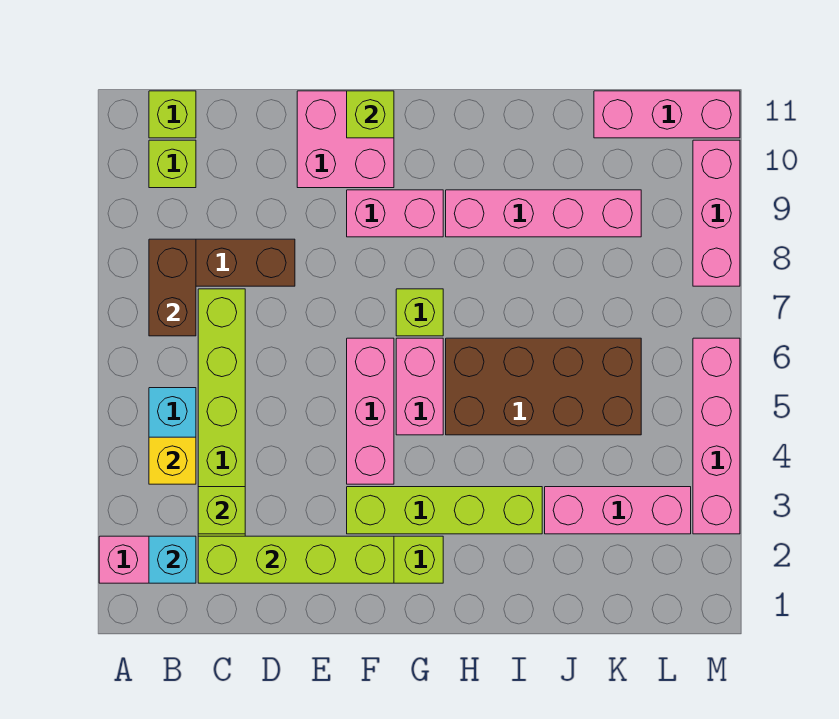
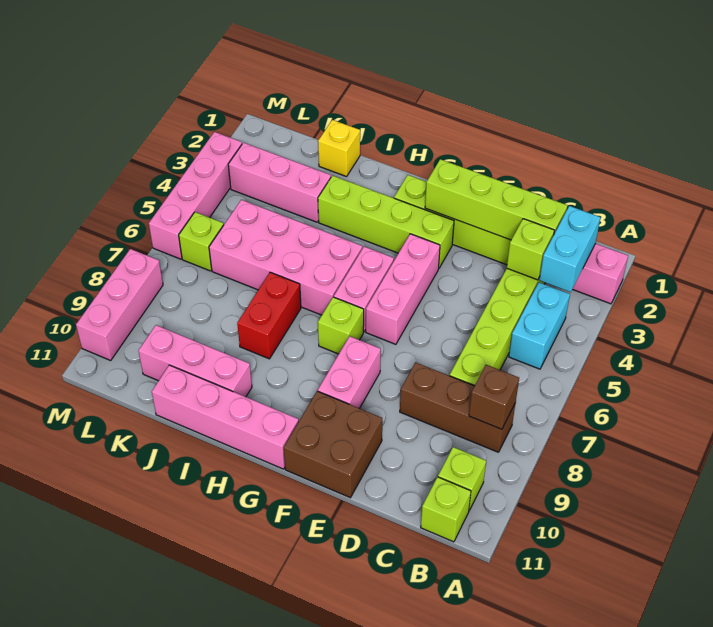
cyan 1x1 brick [149,536,196,583] -> cyan 1x2 brick [540,206,601,292]
yellow 1x1 brick [149,437,196,484] -> yellow 1x1 brick moved to [318,120,360,177]
brown 1x2 brick [149,239,196,336] -> brown 1x1 brick [469,365,519,429]
pink 2x2 brick [297,91,394,188] -> brown 2x2 brick [284,391,382,498]
pink 1x2 brick [347,190,443,237] -> pink 1x2 brick turned to [318,336,381,408]
lime 1x1 brick [347,91,394,138] -> lime 1x1 brick moved to [179,212,224,271]
brown 2x4 brick [446,338,641,435] -> pink 2x4 brick [209,200,362,315]
pink 1x4 brick [446,190,641,237] -> pink 1x4 brick moved to [152,365,299,469]
none -> red 1x2 brick [237,272,301,359]
pink 1x3 brick [594,91,740,138] -> pink 1x3 brick moved to [138,325,252,397]

